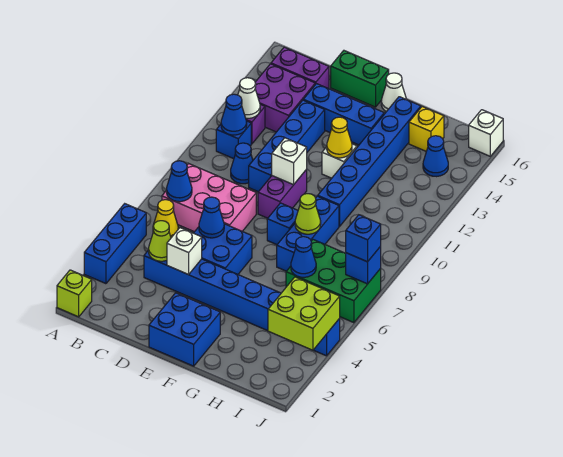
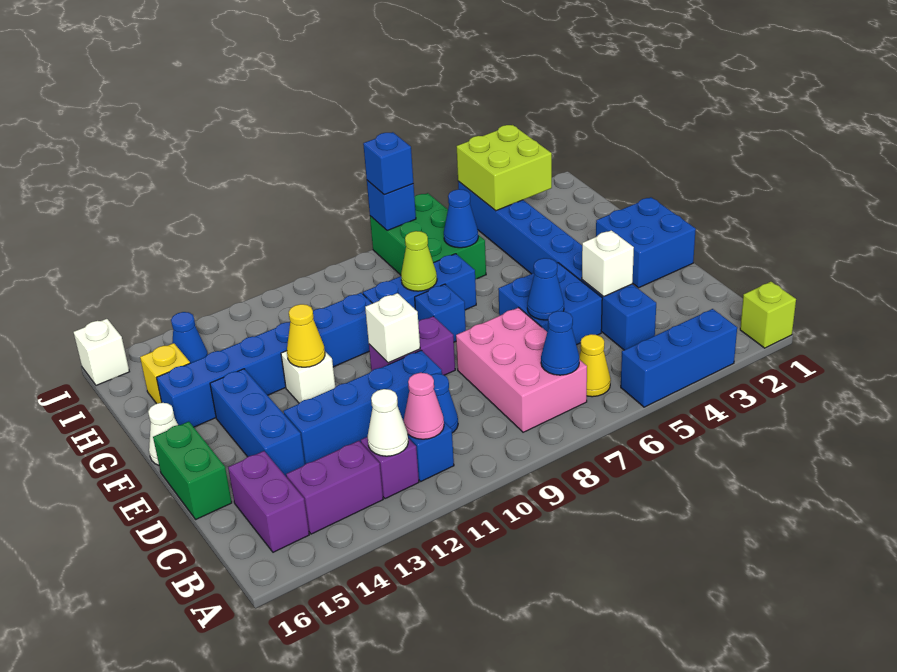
blue 1x1 cone [221,94,247,135] -> pink 1x1 cone [404,373,444,439]
purple 2x2 brick [255,64,315,132] -> purple 1x2 brick [286,441,383,534]
lime 1x1 cone [149,221,171,261] -> none

